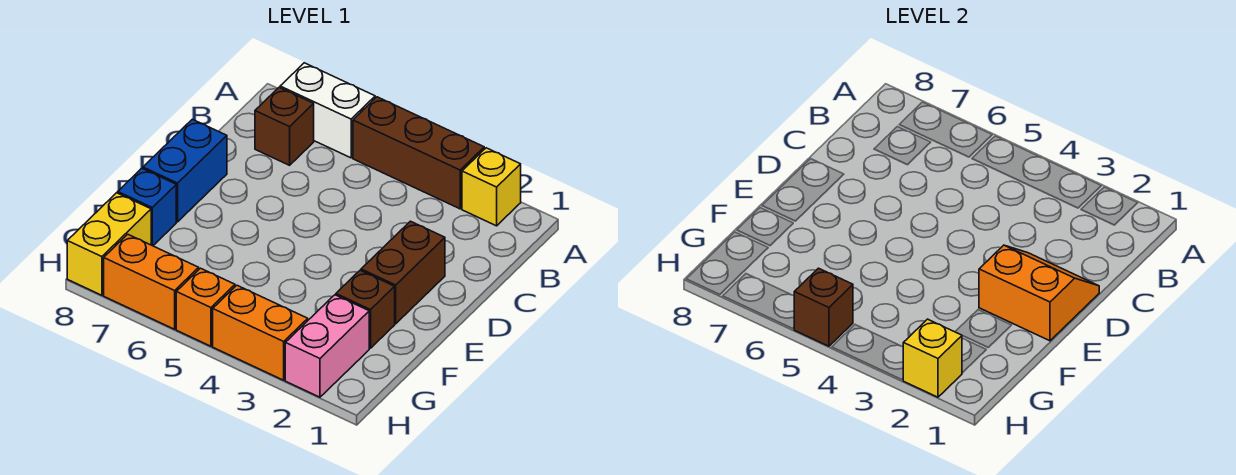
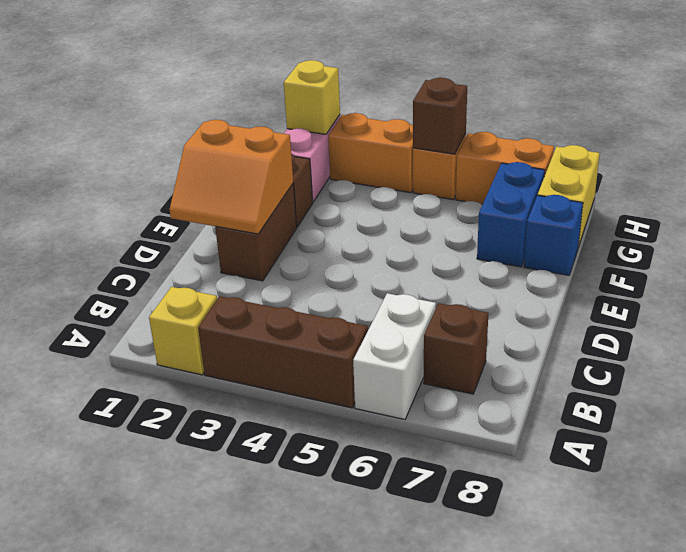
white 1x2 brick [280,63,375,158] -> white 1x2 brick turned to [353,293,436,419]
blue 1x2 brick [143,119,227,222] -> blue 1x2 brick moved to [477,162,545,267]

